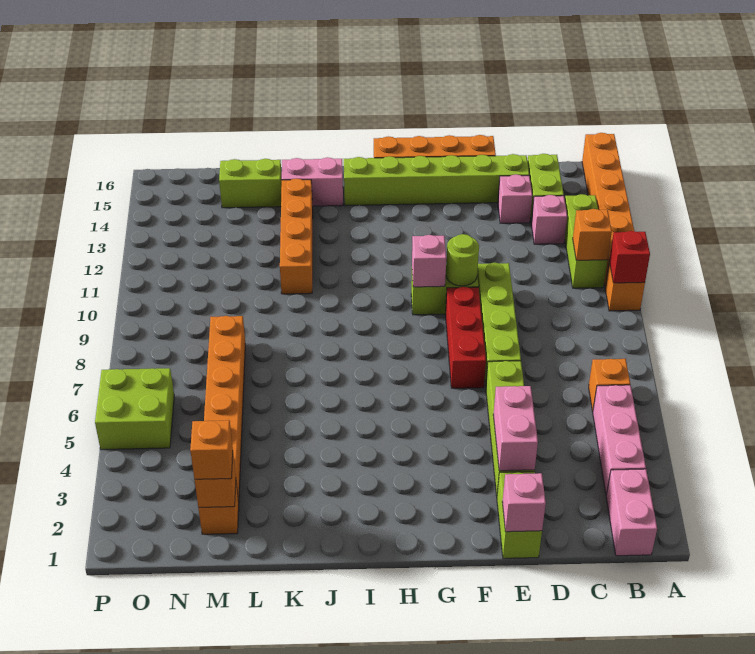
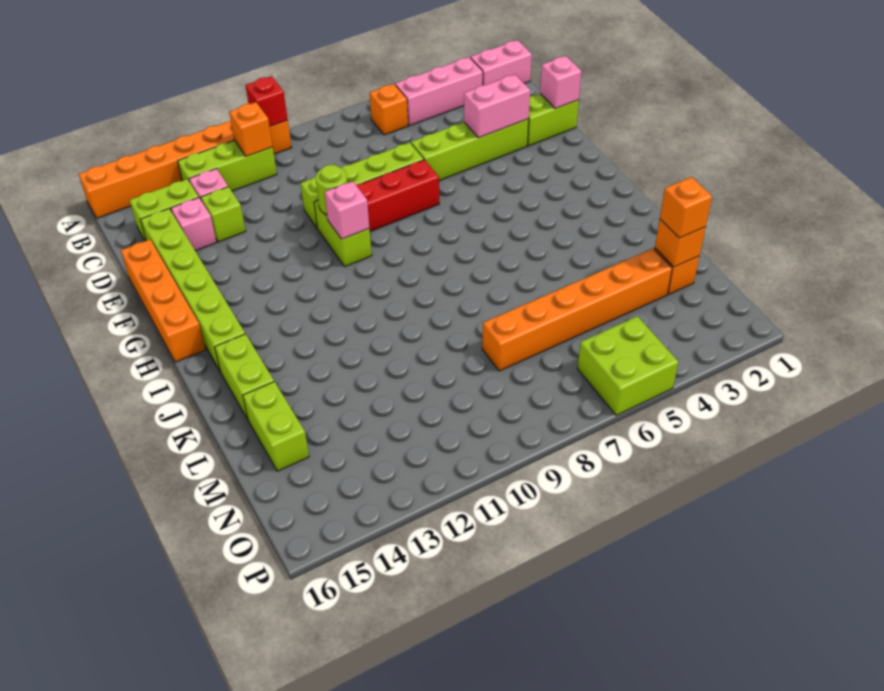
none -> lime 1x1 brick [201,187,246,242]
pink 1x2 brick [282,157,343,206] -> lime 1x2 brick [215,334,274,419]
orange 1x4 brick [280,179,313,294] -> none

